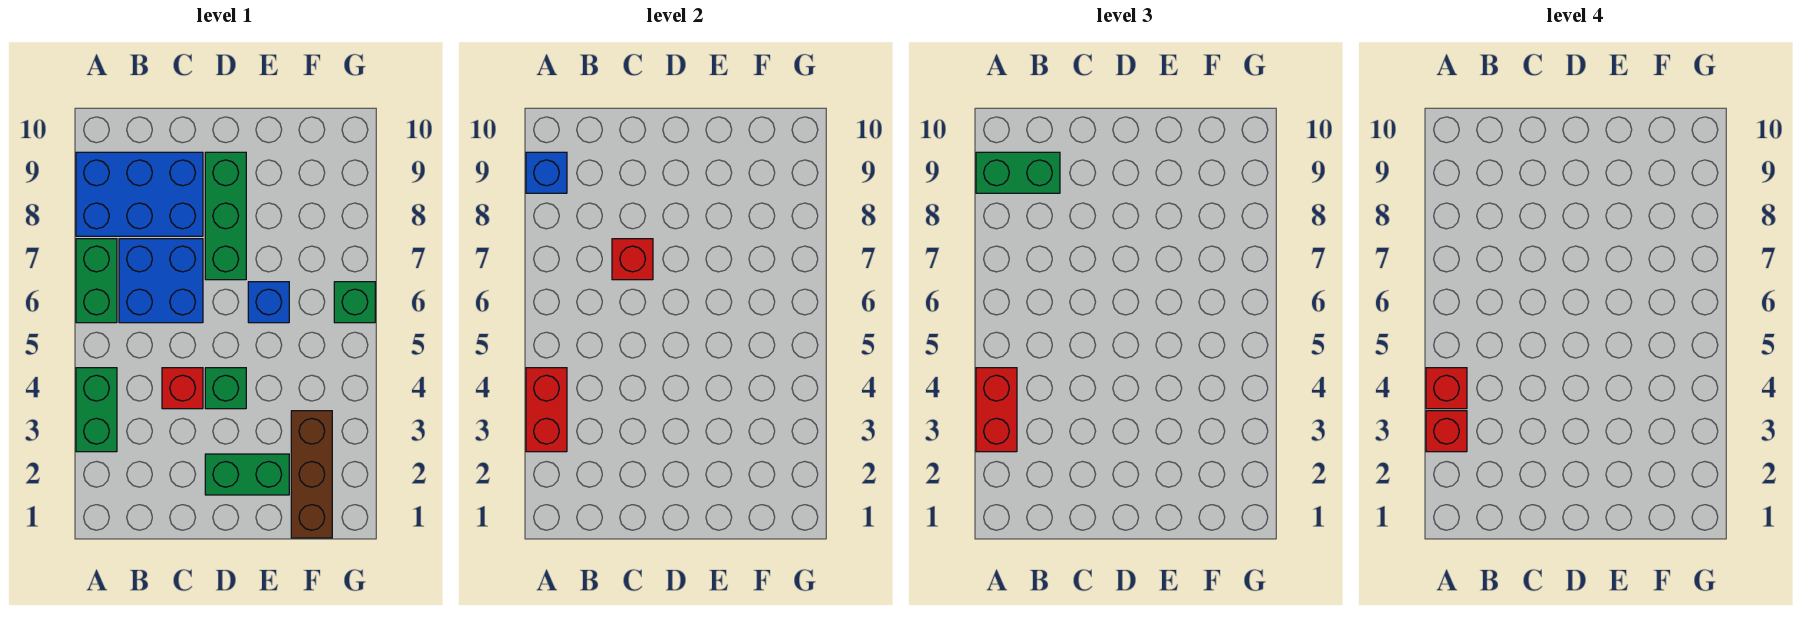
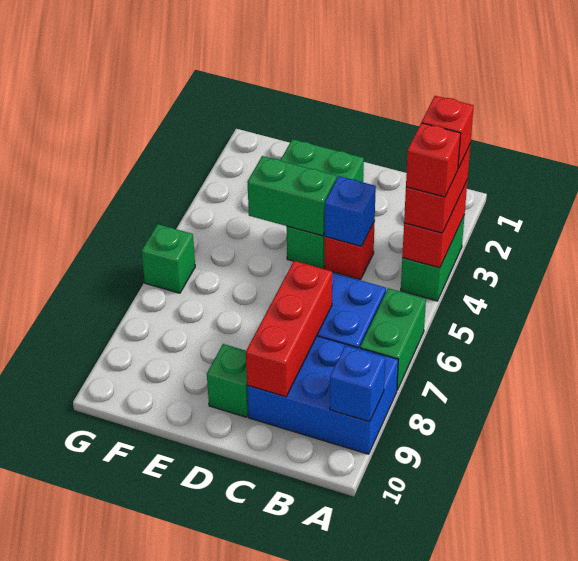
green 1x2 brick [976,152,1060,193] -> green 1x2 brick moved to [247,156,337,236]
red 1x1 brick [612,239,653,280] -> red 1x3 brick [246,261,332,397]
green 1x3 brick [205,152,246,280] -> green 1x1 brick [207,344,249,417]
blue 1x1 brick [248,282,289,323] -> blue 1x1 brick moved to [325,176,376,246]
brown 1x3 brick [291,411,332,538] -> none

